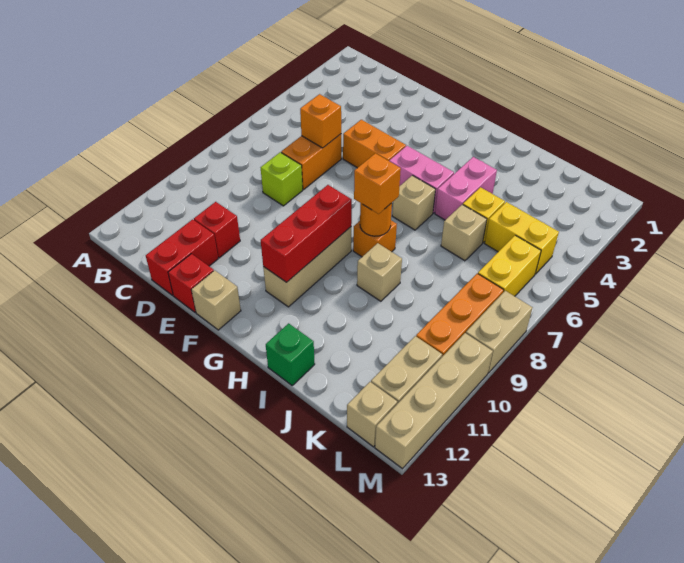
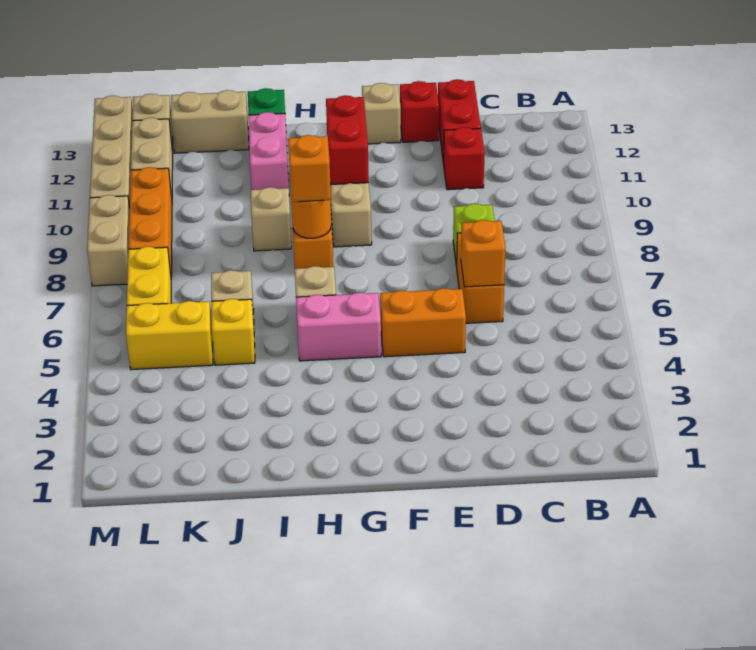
red 1x3 brick [261,185,352,282] -> red 1x2 brick [326,95,369,184]
pink 1x2 brick [435,157,497,220] -> pink 1x2 brick moved to [248,112,289,190]
none -> tan 1x2 brick [171,90,249,153]

